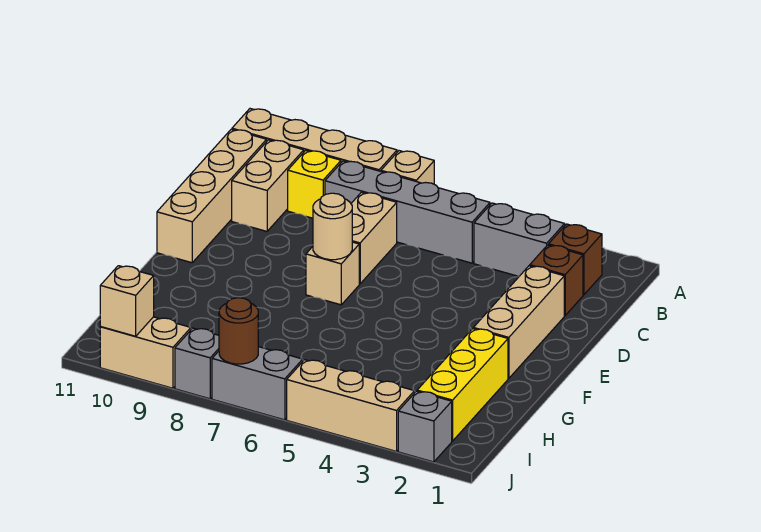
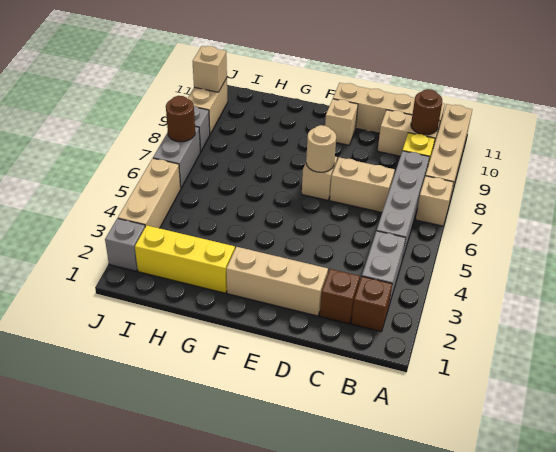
none -> brown 1x1 round brick [411,89,442,135]
none -> tan 1x1 brick [325,99,358,145]

